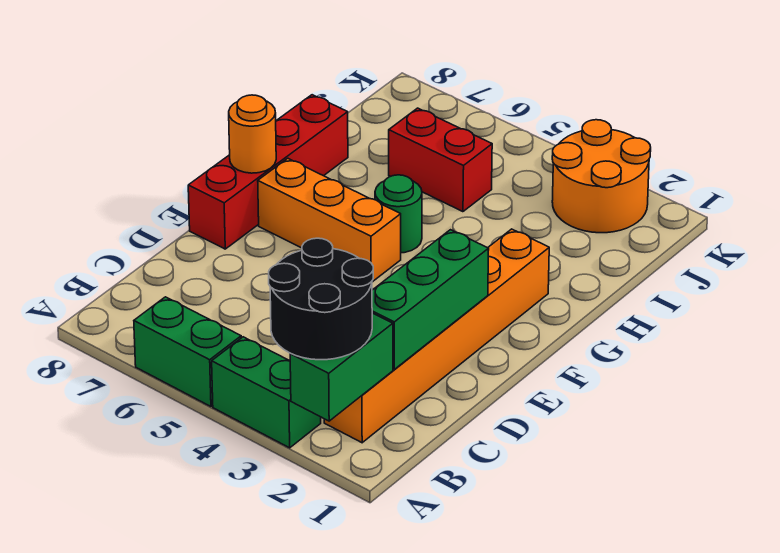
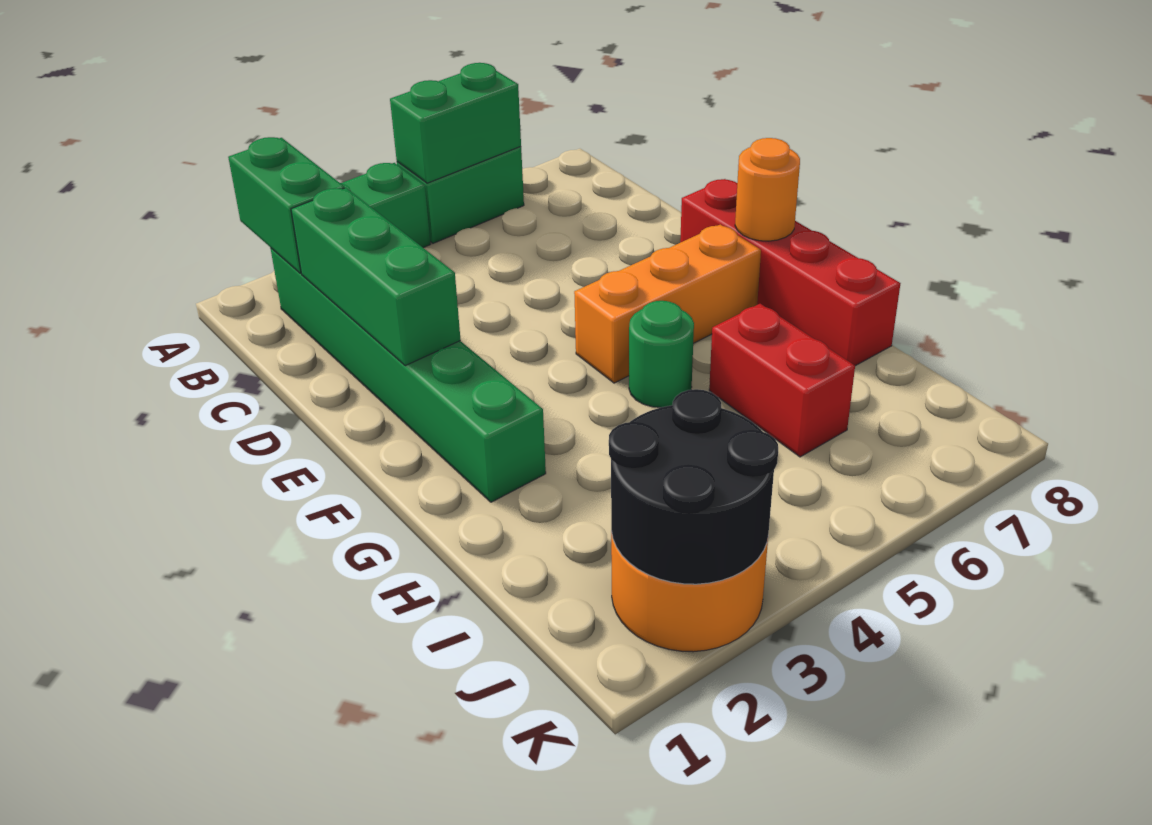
black 2x2 round brick [269,238,373,360] -> black 2x2 round brick moved to [609,389,778,584]
none -> green 1x2 brick [390,63,521,183]
orange 1x6 brick [324,229,549,443] -> green 1x6 brick [270,248,546,502]
red 1x2 brick [389,108,492,212] -> red 1x2 brick turned to [709,304,855,457]

